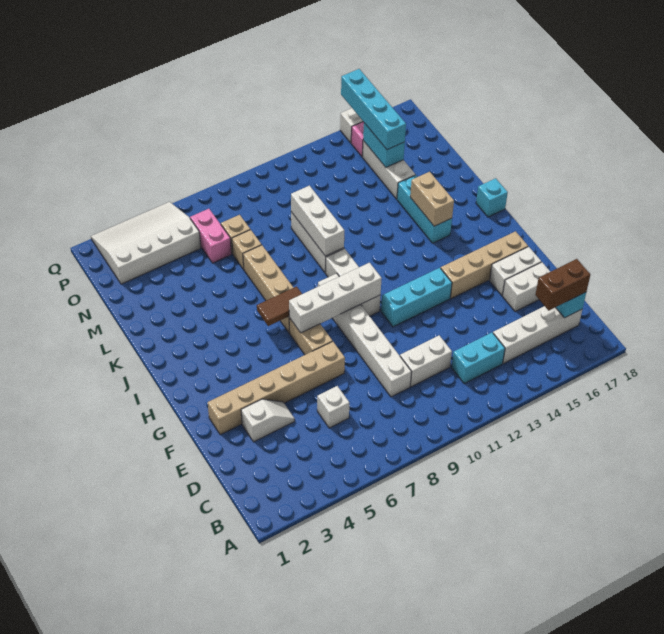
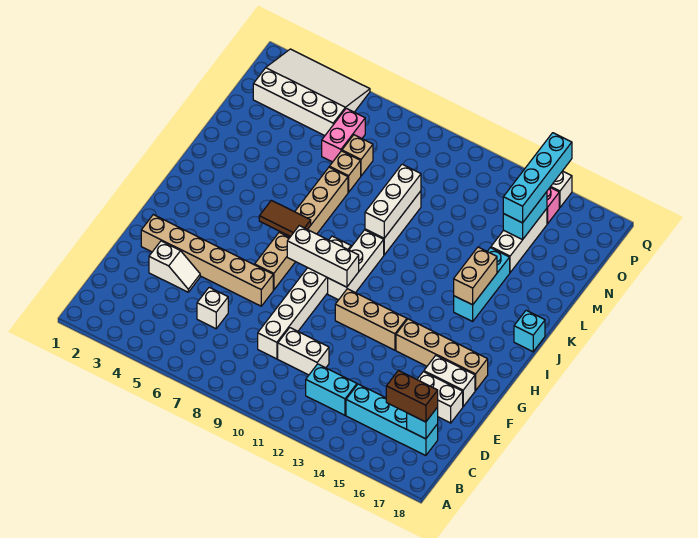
white 1x4 brick [493,306,582,364] -> cyan 1x4 brick [346,384,438,456]
cyan 1x3 brick [381,268,452,327] -> tan 1x3 brick [335,289,407,350]
white 1x4 brick [289,263,382,333] -> white 1x3 brick [287,226,359,287]

